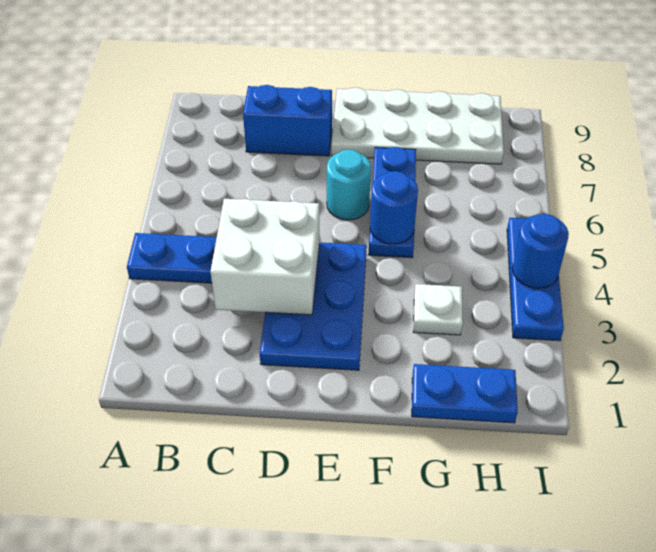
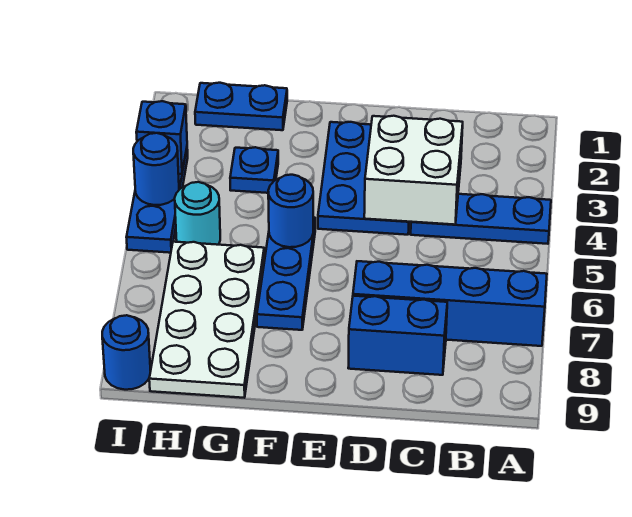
none -> blue 1x4 brick [353,261,547,346]
cyan 1x1 round brick [327,149,371,220] -> cyan 1x1 round brick moved to [175,182,220,245]
white 2x4 plate [331,87,504,164] -> white 2x4 plate turned to [149,242,264,398]
white 1x1 plate [413,284,463,335] -> blue 1x1 plate [230,147,278,193]
none -> blue 1x1 brick [136,101,187,174]
none -> blue 1x1 round brick [102,315,151,390]

